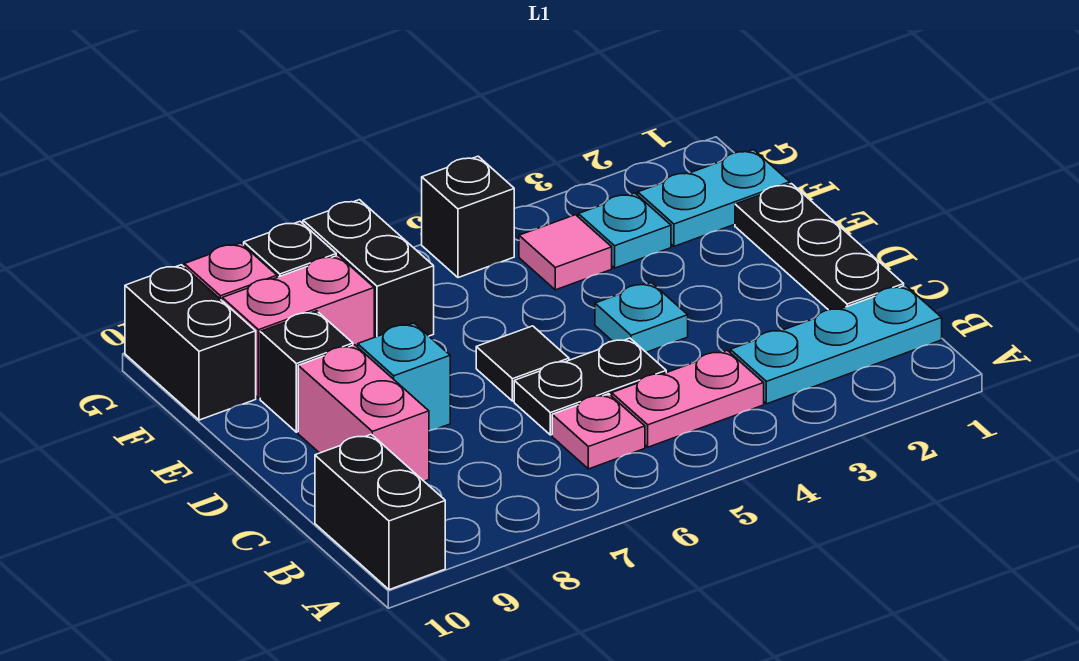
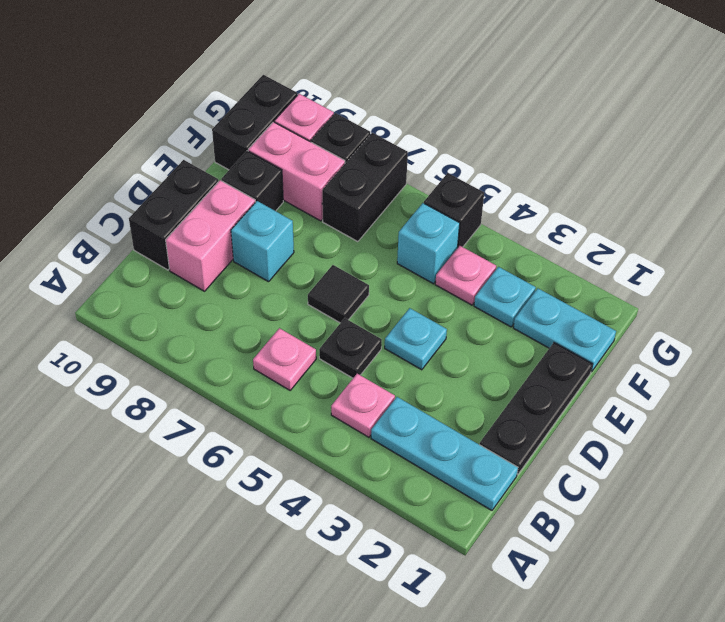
black 1x2 brick [315,434,445,590] -> black 1x2 brick moved to [129,160,218,270]
pink 1x2 plate [612,350,764,447] -> pink 1x1 plate [331,374,395,437]
black 1x2 plate [514,338,666,435] -> black 1x1 plate [319,318,382,378]
pink 1x1 tile [519,215,612,290] -> pink 1x1 plate [435,246,496,305]
none -> cyan 1x1 brick [397,203,460,284]

